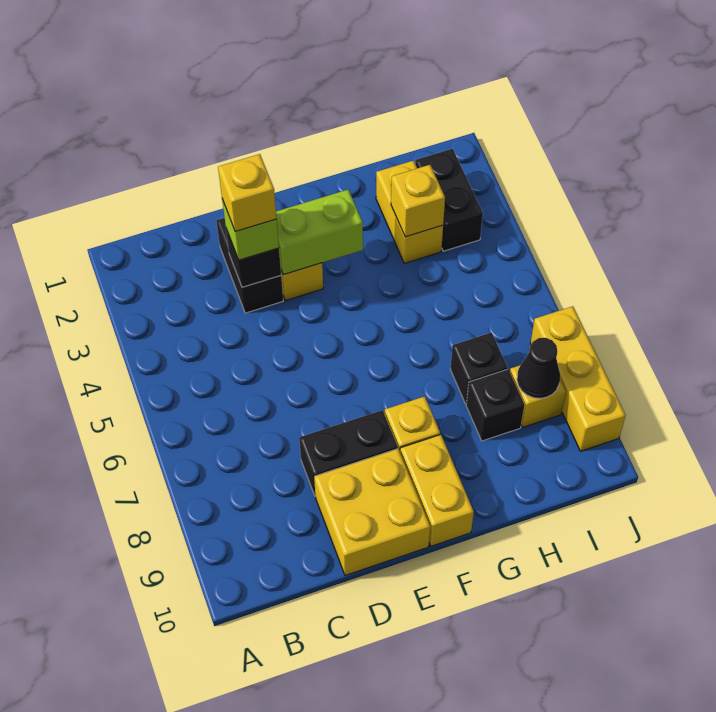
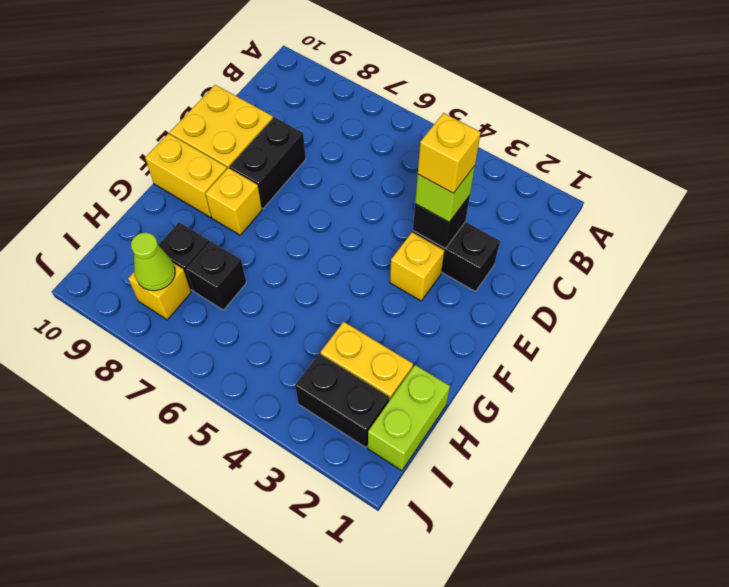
lime 1x2 brick [276,190,363,275] -> lime 1x2 brick moved to [368,365,450,471]
yellow 1x1 brick [391,165,445,237] -> none
black 1x1 cone [517,338,560,398] -> lime 1x1 cone [131,233,175,291]
yellow 1x3 brick [530,306,626,451] -> none

